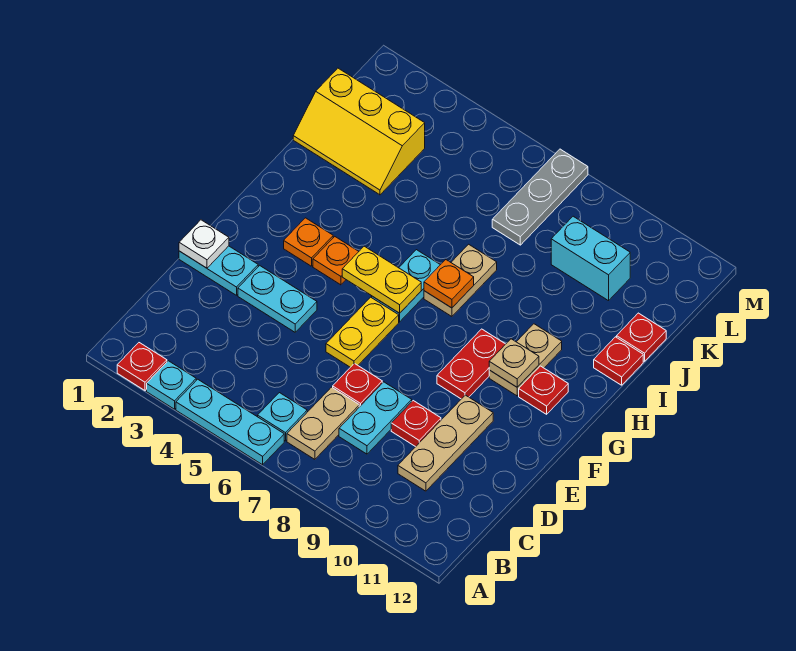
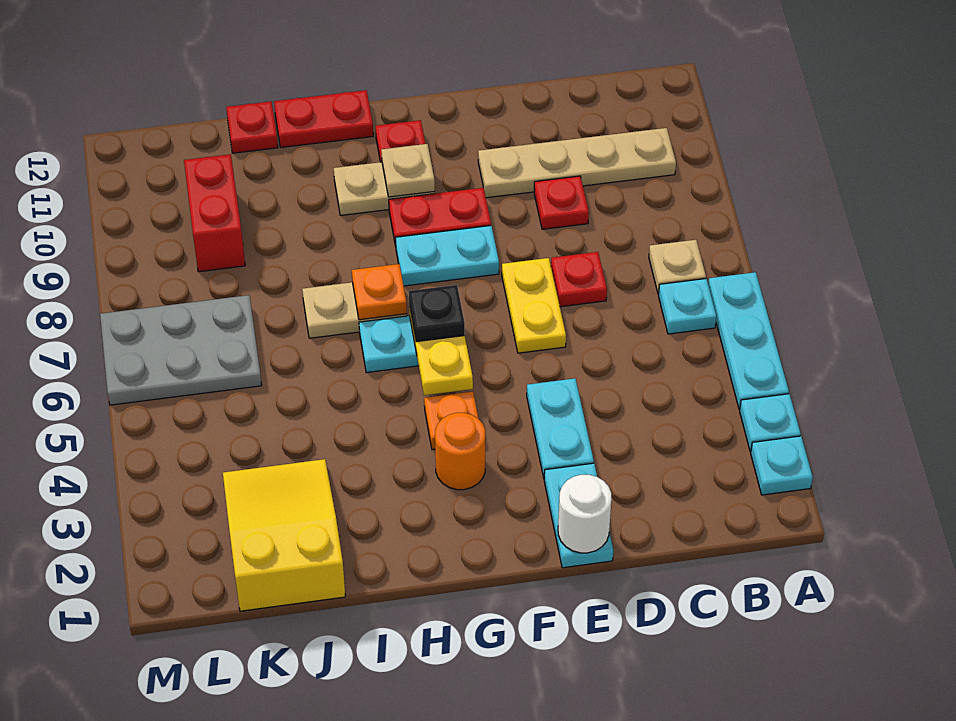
red 1x1 plate [117,343,167,391] -> cyan 1x1 plate [751,436,813,495]
tan 1x2 plate [287,387,359,459] -> tan 1x1 plate [649,240,706,294]
cyan 1x2 plate [339,382,412,454] -> cyan 1x2 plate moved to [396,226,499,286]
tan 1x3 plate [398,395,493,491] -> tan 1x4 plate [478,128,676,198]
white 1x1 plate [179,220,229,268] -> white 1x1 round brick [558,475,612,553]
yellow 1x2 plate [326,297,399,367] -> yellow 1x2 plate turned to [502,258,566,353]
orange 1x1 plate [284,218,333,266] -> orange 1x1 round brick [435,413,485,490]
none -> black 1x1 plate [409,285,465,342]
red 1x1 plate [594,337,643,385] -> red 1x2 plate [274,90,373,147]
yellow 2x3 slope [293,68,425,195] -> yellow 2x3 slope turned to [223,459,345,611]
grey 1x3 plate [492,149,588,245] -> grey 2x3 plate [100,295,262,405]
cyan 1x2 brick [551,216,630,301] -> red 1x2 brick [184,154,245,272]

